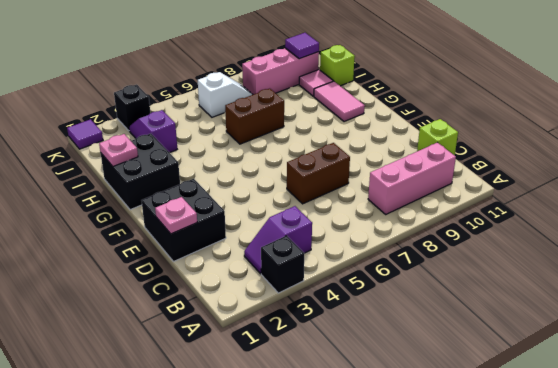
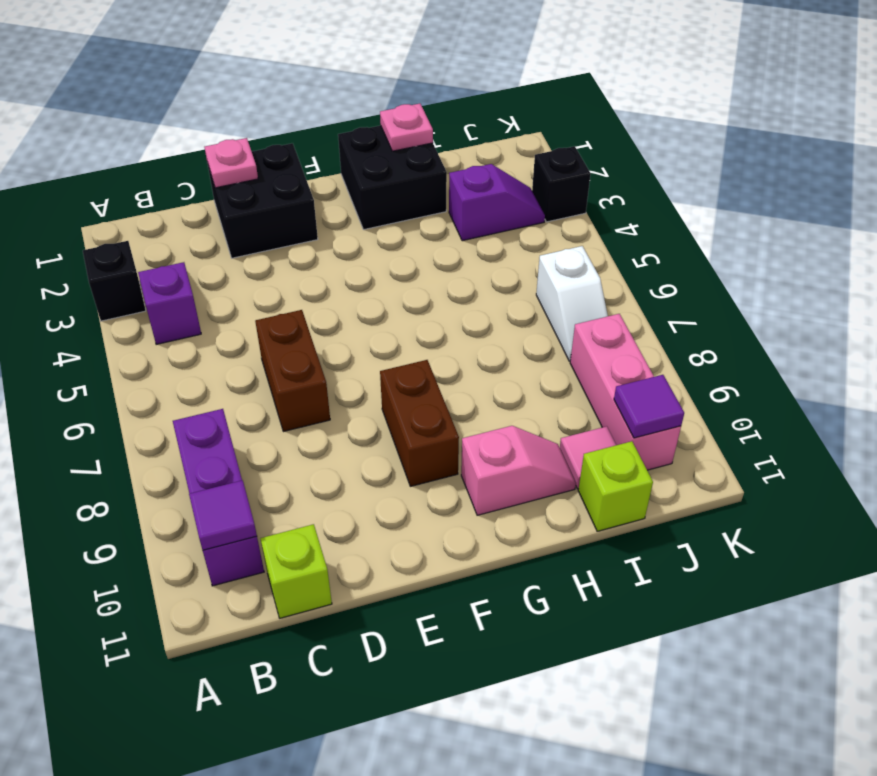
pink 1x3 brick [368,142,456,214] -> purple 1x3 brick [173,409,264,586]
pink 1x2 tile [314,81,365,122] -> pink 1x2 slope [461,426,576,515]
brown 1x2 brick [225,89,284,144] -> brown 1x2 brick moved to [380,360,459,486]
purple 1x1 tile [67,119,103,149] -> purple 1x1 tile moved to [189,480,257,550]

